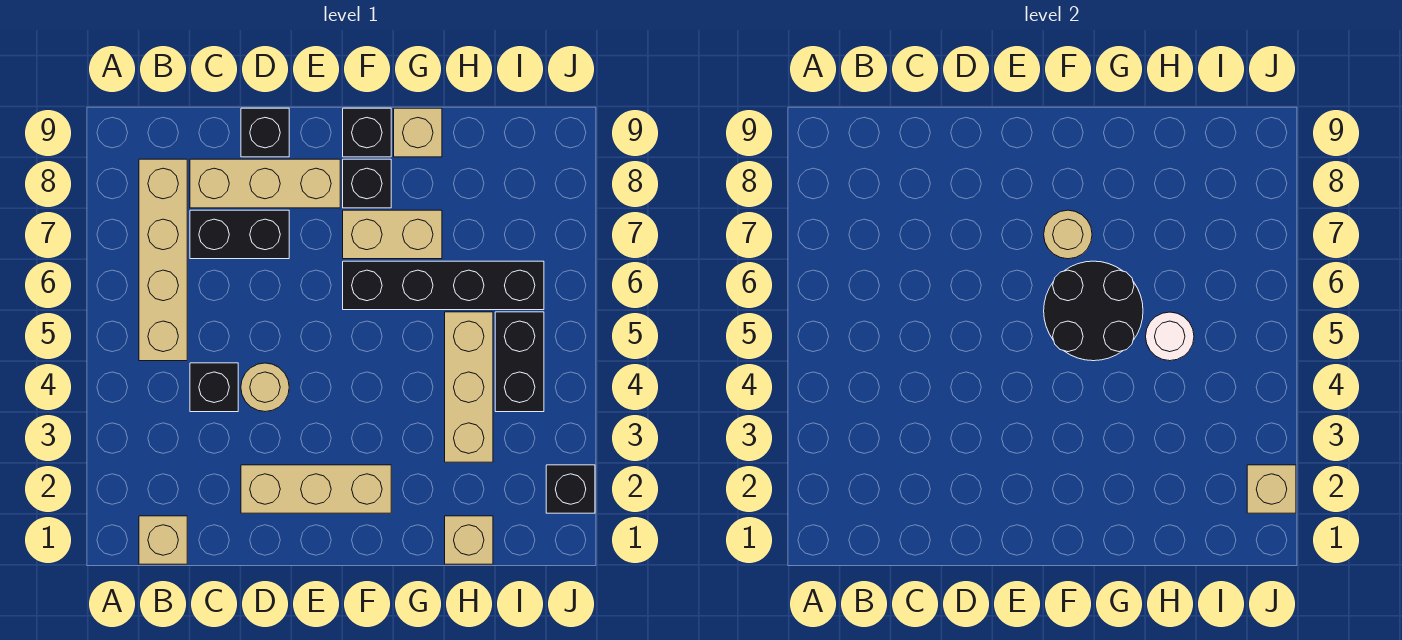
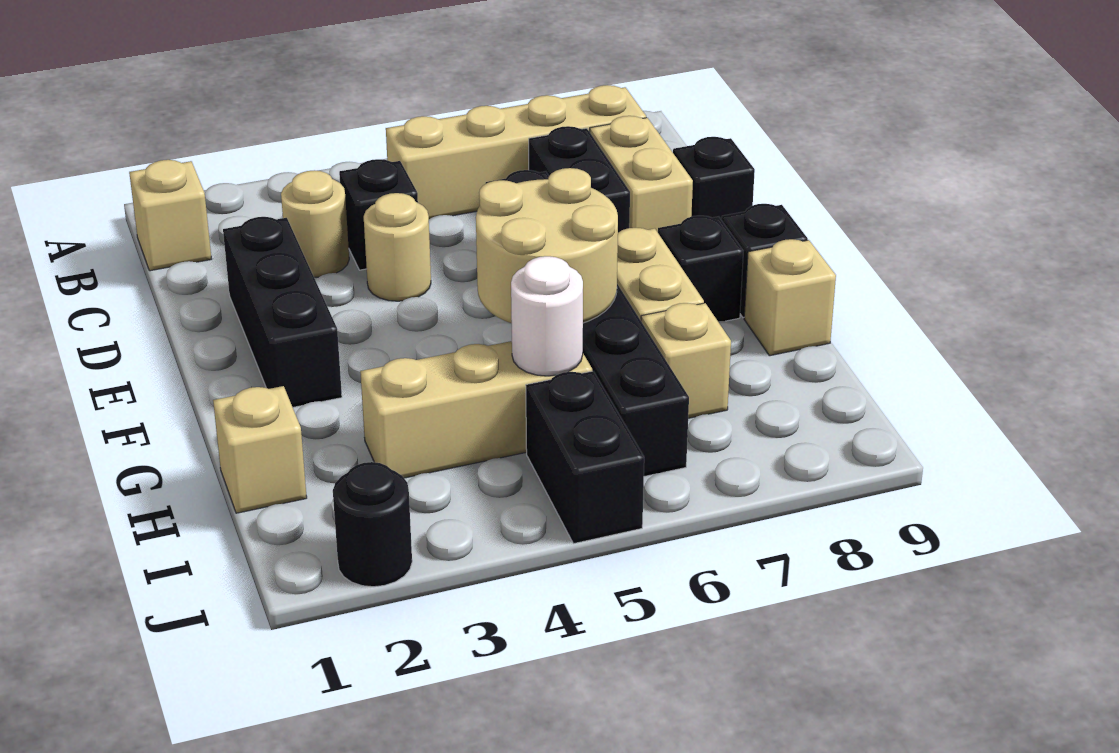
tan 1x3 brick [190,159,340,208] -> tan 1x2 brick [590,116,693,232]
tan 1x3 brick [241,465,391,513] -> black 1x3 brick [223,217,342,407]
black 2x2 round brick [1044,261,1143,361] -> tan 2x2 round brick [476,168,618,323]
black 1x4 brick [343,261,544,310] -> black 1x6 brick [486,170,689,476]
tan 1x1 round brick [1044,210,1092,259] -> tan 1x1 round brick moved to [281,170,349,277]
black 1x2 brick [495,312,544,412] -> black 1x2 brick turned to [526,371,644,544]
black 1x1 brick [546,465,595,513] -> black 1x1 round brick [333,462,412,587]
tan 1x1 brick [1247,465,1296,513] -> tan 1x1 brick moved to [641,303,731,418]

